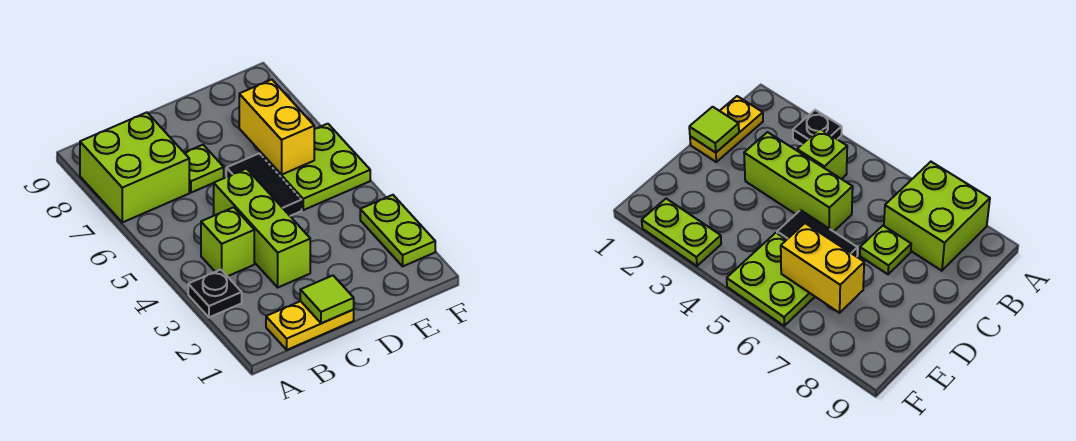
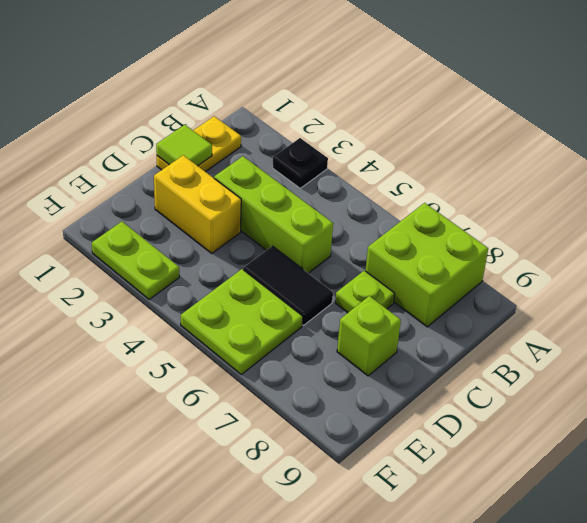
lime 1x1 brick [201,207,254,276] -> lime 1x1 brick moved to [337,296,401,376]
yellow 1x2 brick [239,80,314,175] -> yellow 1x2 brick moved to [154,155,241,253]

